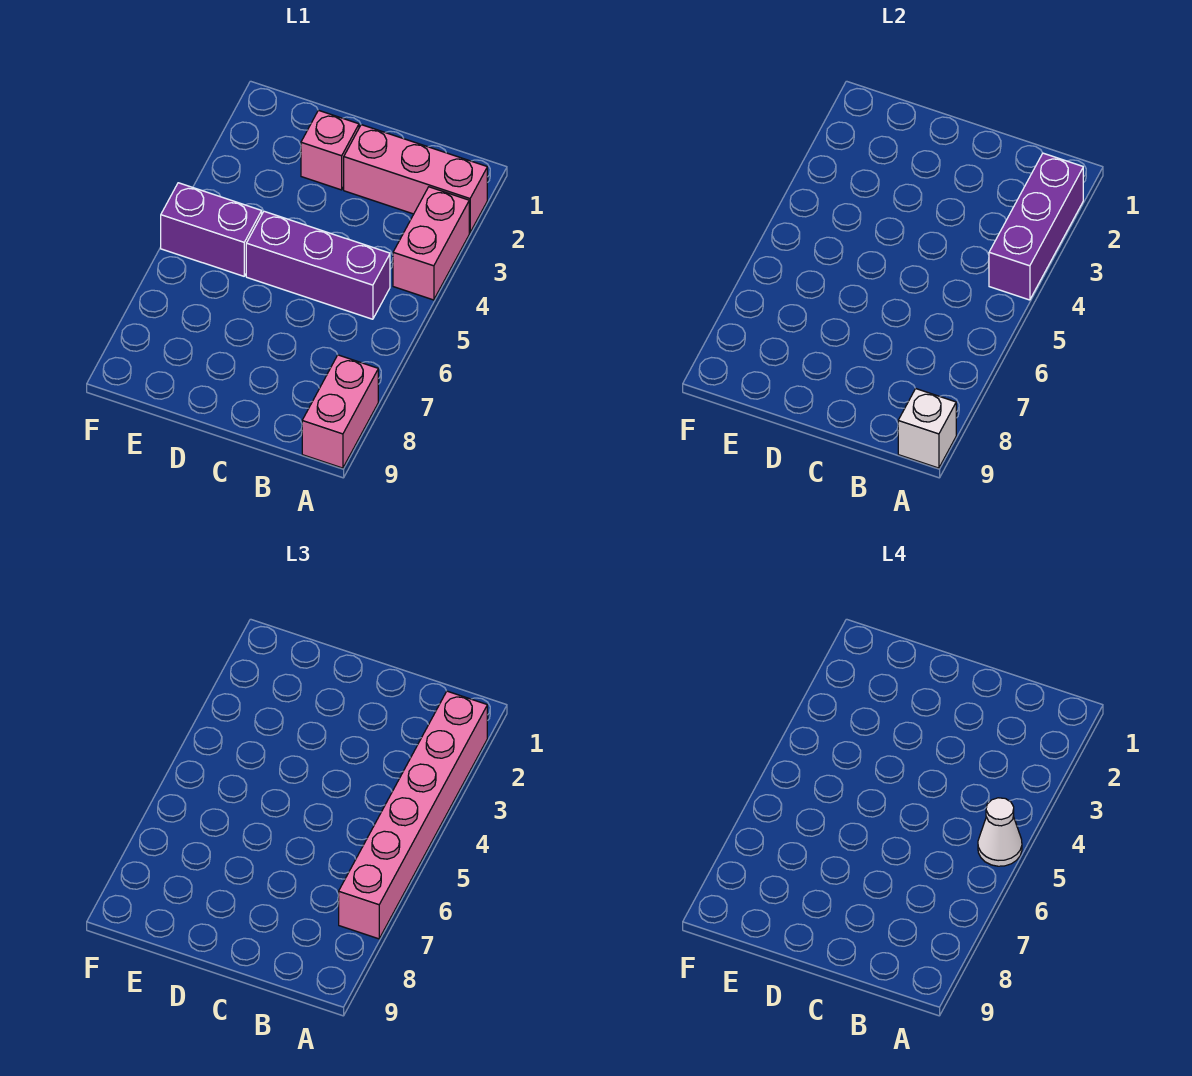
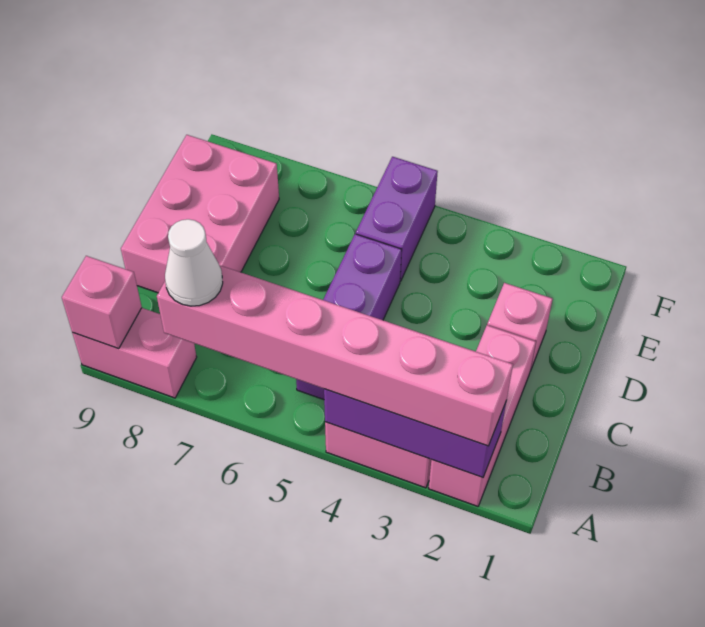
white 1x1 cone [978,798,1022,866] -> white 1x1 cone moved to [165,219,223,306]
white 1x1 brick [898,388,956,468] -> pink 1x1 brick [62,256,142,349]
none -> pink 2x3 brick [121,135,279,293]

